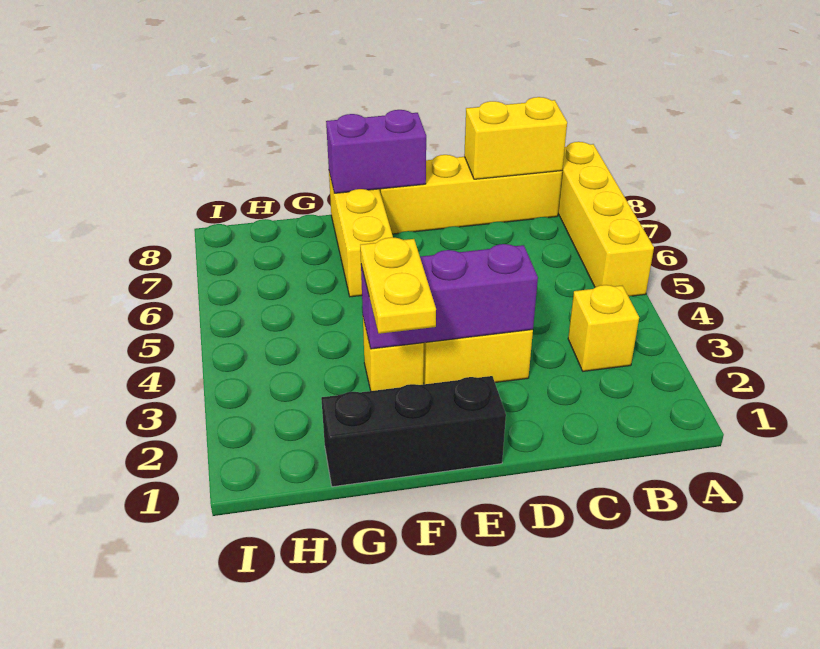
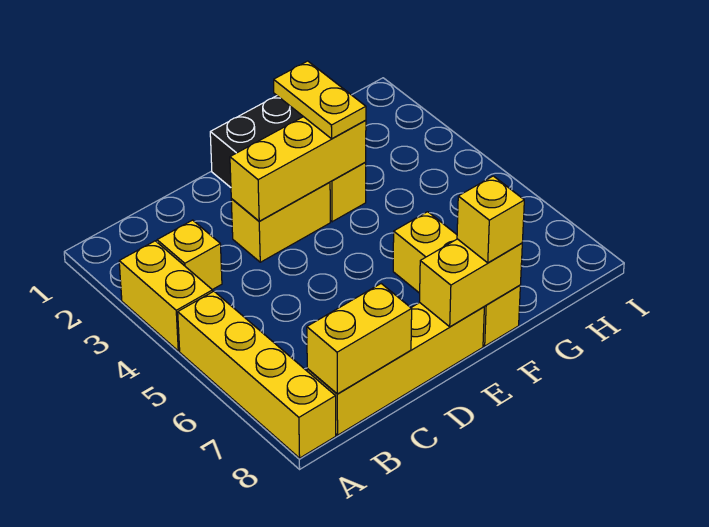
none -> yellow 1x2 brick [119,241,213,351]
purple 1x3 brick [361,244,538,349] -> yellow 1x3 brick [230,117,366,221]
purple 1x2 brick [326,110,426,193] -> yellow 1x2 brick [420,239,522,327]
none -> yellow 1x1 brick [457,176,524,263]

